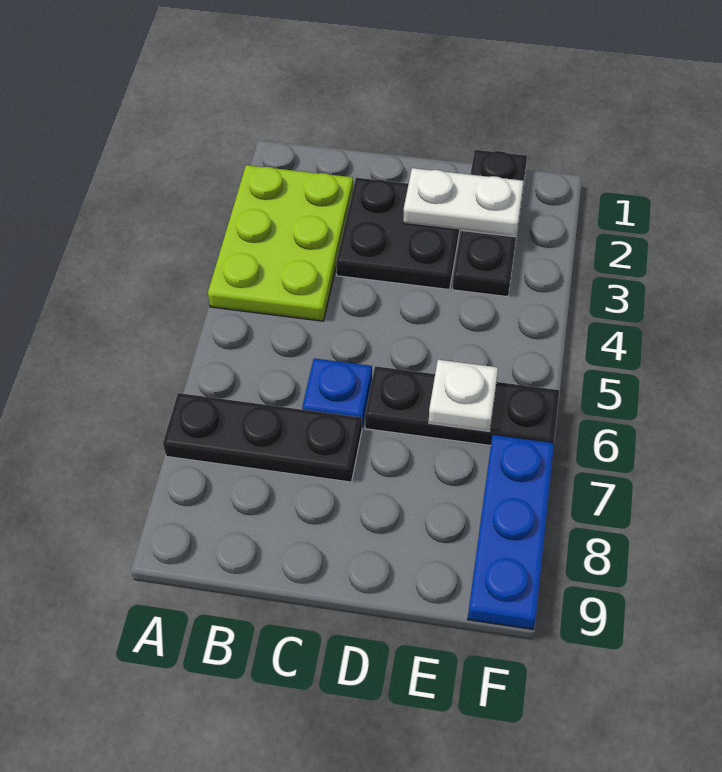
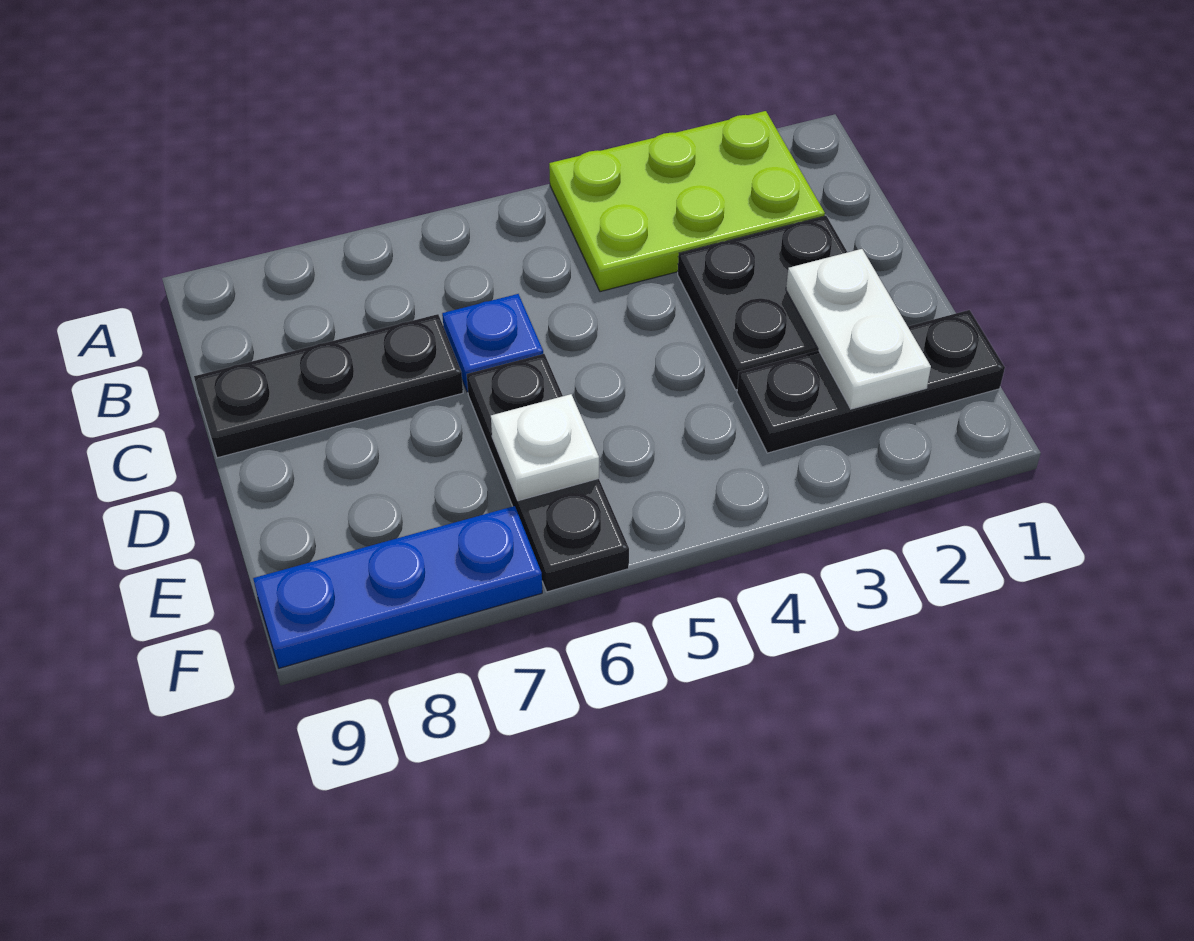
black 1x3 plate [163,393,362,482] -> black 1x3 plate turned to [194,314,463,458]

